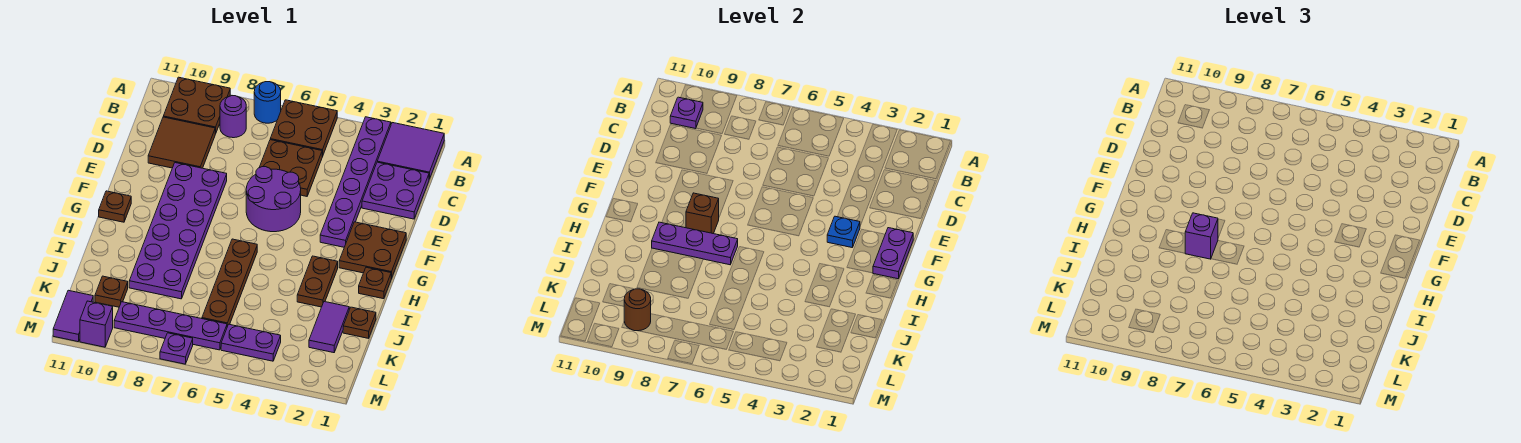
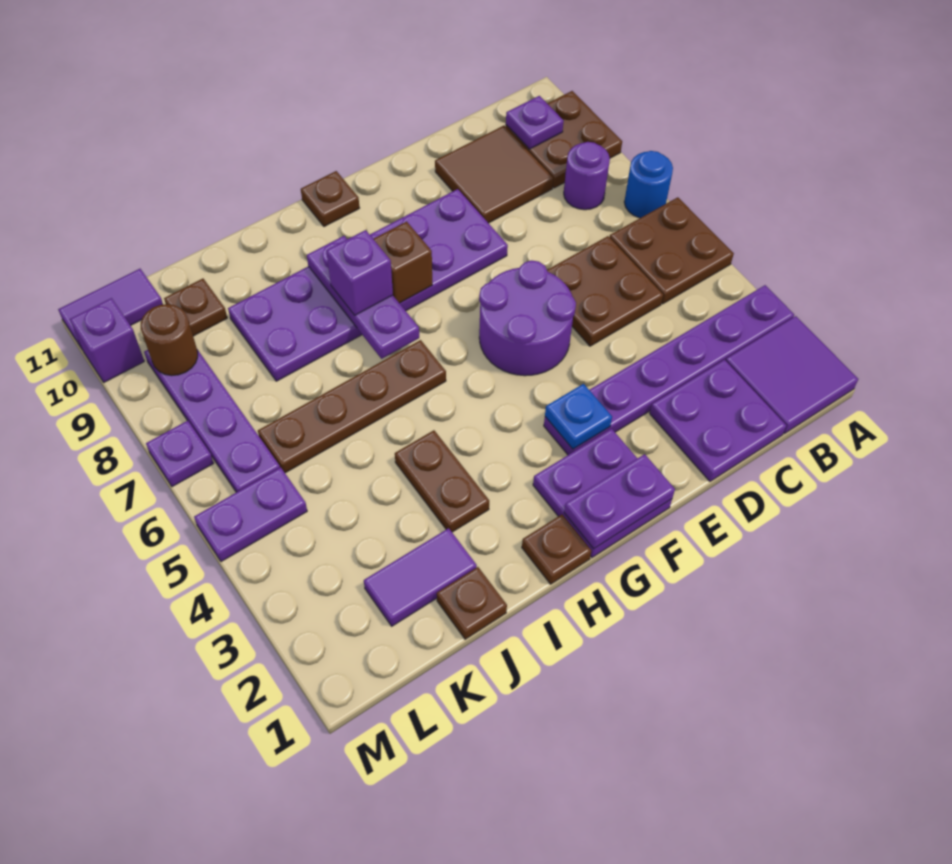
brown 2x2 plate [339,222,406,279] -> purple 2x2 plate [533,429,672,558]
brown 1x2 plate [297,256,338,307] -> brown 1x2 plate turned to [395,430,489,532]
purple 1x2 plate [221,324,281,361] -> purple 1x2 plate turned to [194,467,307,562]

